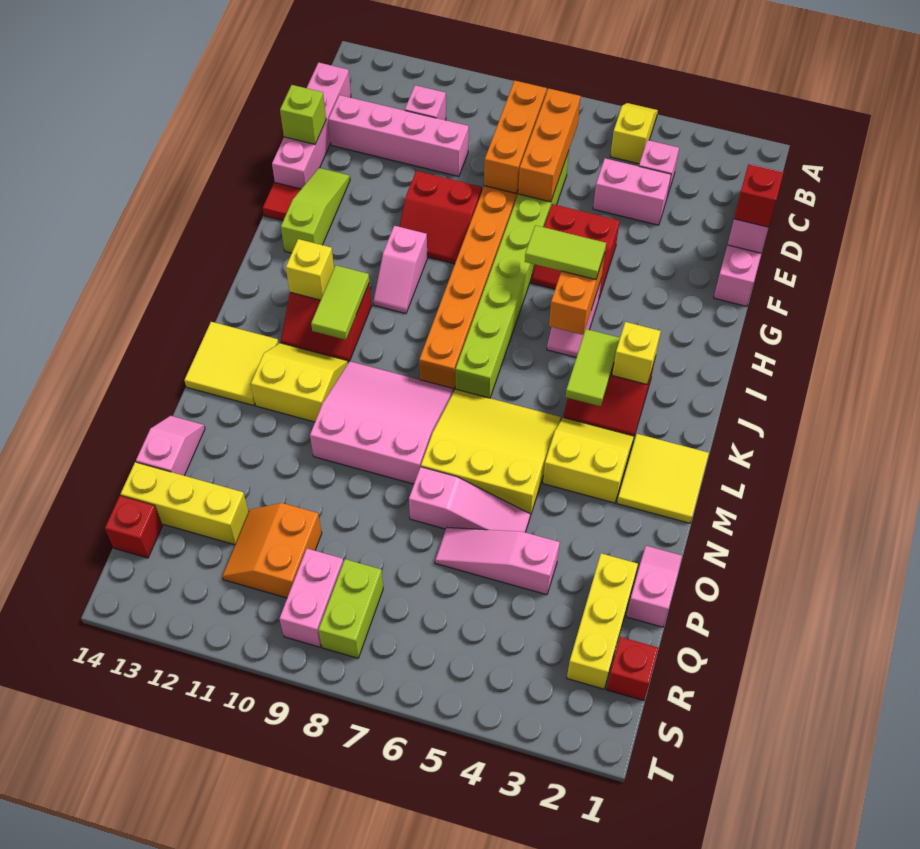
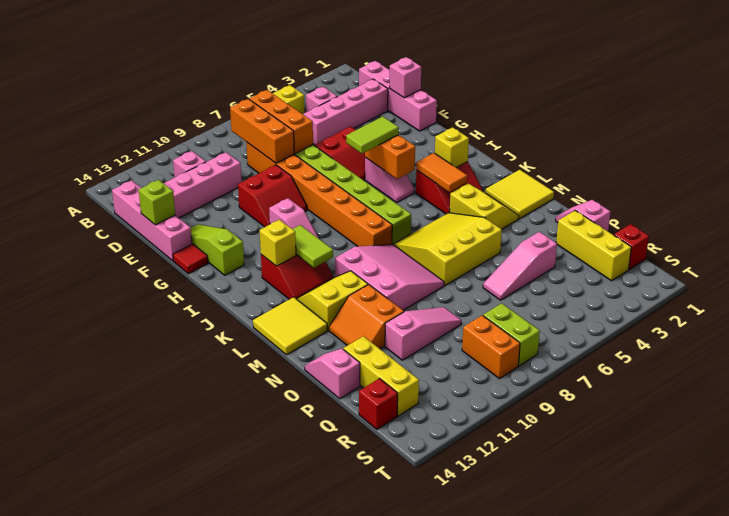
pink 1x2 brick [593,158,671,225] -> pink 1x4 brick [303,79,388,145]
red 1x1 brick [734,164,783,227] -> none
lime 1x2 tile [566,329,620,406] -> orange 1x2 tile [416,153,467,192]
yellow 2x2 slope [543,418,634,503] -> yellow 2x2 slope turned to [450,184,519,229]
pink 3x3 slope [310,361,453,484] -> pink 3x3 slope turned to [335,244,444,310]
pink 1x3 slope [409,467,530,532] -> pink 1x3 slope moved to [385,307,461,360]
orange 2x2 slope [222,503,322,598] -> orange 2x2 slope moved to [329,285,404,349]
yellow 1x3 brick [121,462,248,545] -> yellow 1x3 brick turned to [343,336,419,416]
pink 1x2 brick [279,549,343,647] -> orange 1x2 brick [462,315,520,379]

